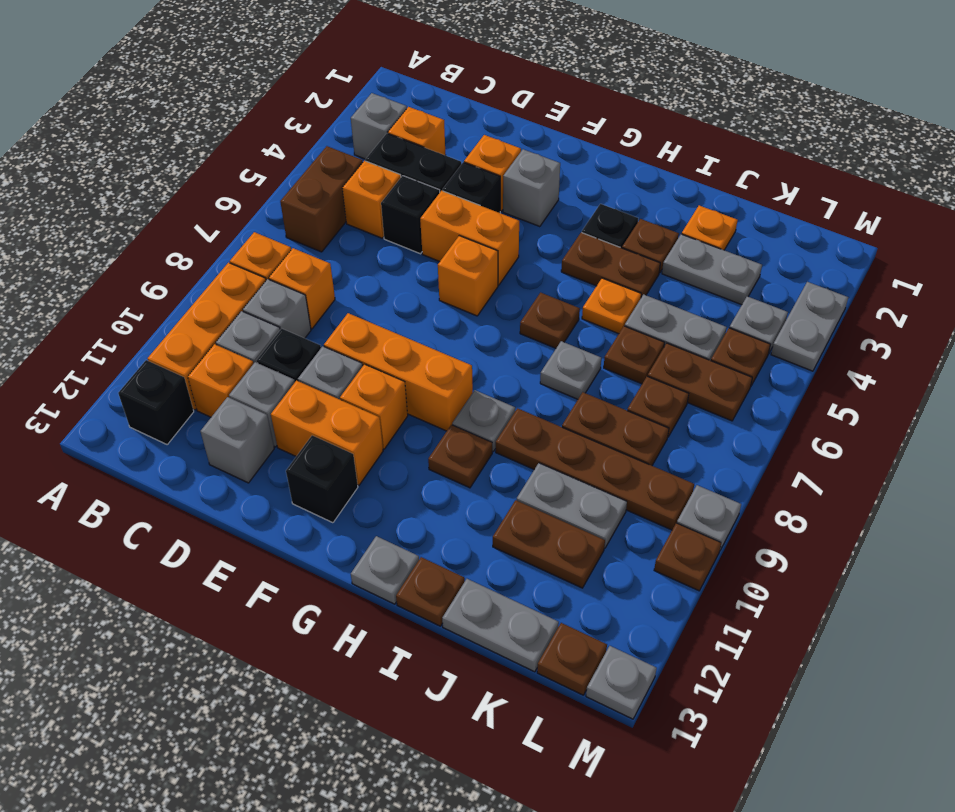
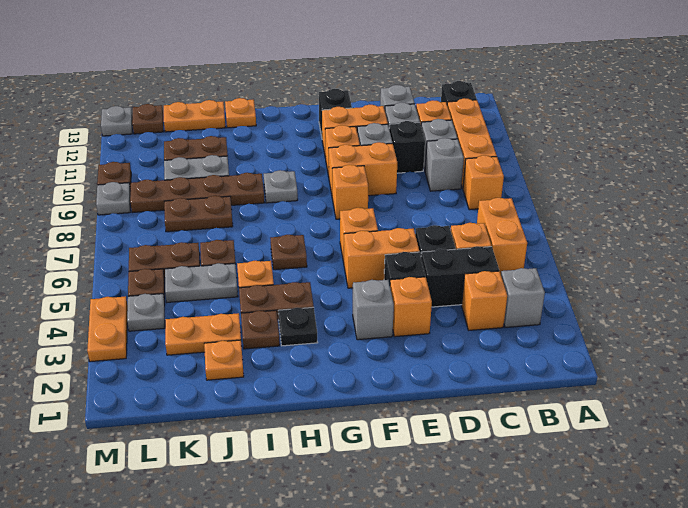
brown 1x2 brick [280,146,363,252] -> orange 1x2 brick [477,198,527,274]
orange 1x1 brick [269,248,335,329] -> orange 1x1 brick moved to [332,165,368,219]
orange 1x3 brick [324,313,473,431] -> orange 1x2 brick [329,142,397,196]
brown 1x1 plate [428,425,492,488] -> none
grey 1x1 plate [351,536,419,604] -> none
grey 1x1 plate [540,341,601,399] -> none
brown 1x1 plate [396,557,465,626] -> orange 1x1 plate [225,98,256,128]
grey 1x2 plate [662,234,762,305] -> orange 1x2 plate [165,313,241,355]
grey 1x2 plate [442,579,559,672] -> orange 1x2 plate [163,100,225,132]
brown 1x1 plate [627,376,689,437] -> none
grey 1x2 plate [771,282,848,371] -> orange 1x2 plate [87,296,128,362]

